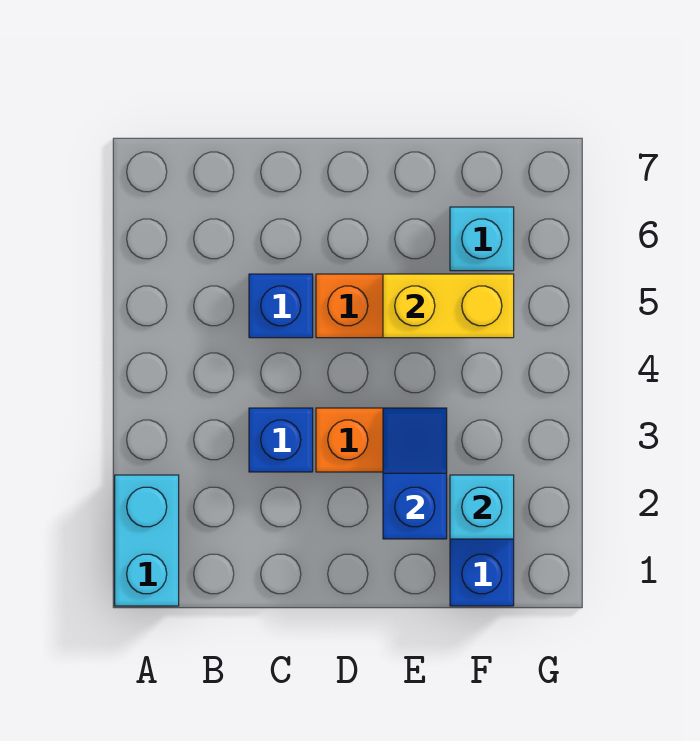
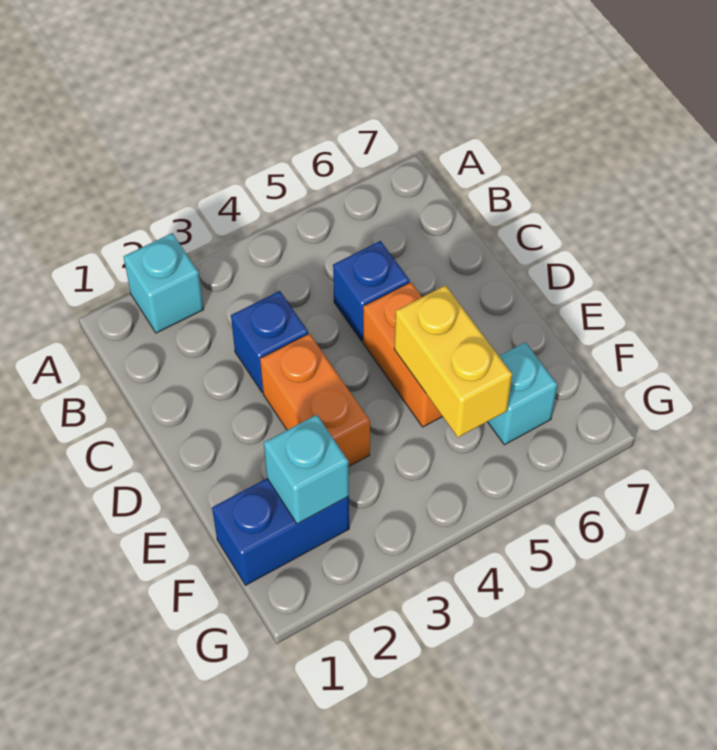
cyan 1x2 brick [115,475,179,606] -> cyan 1x1 brick [123,233,204,333]
blue 1x2 slope [383,408,447,539] -> none

